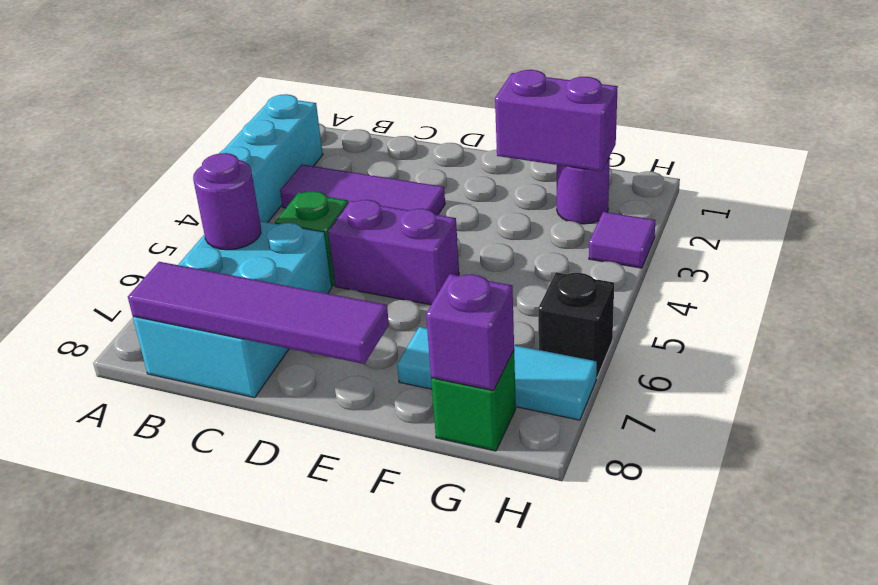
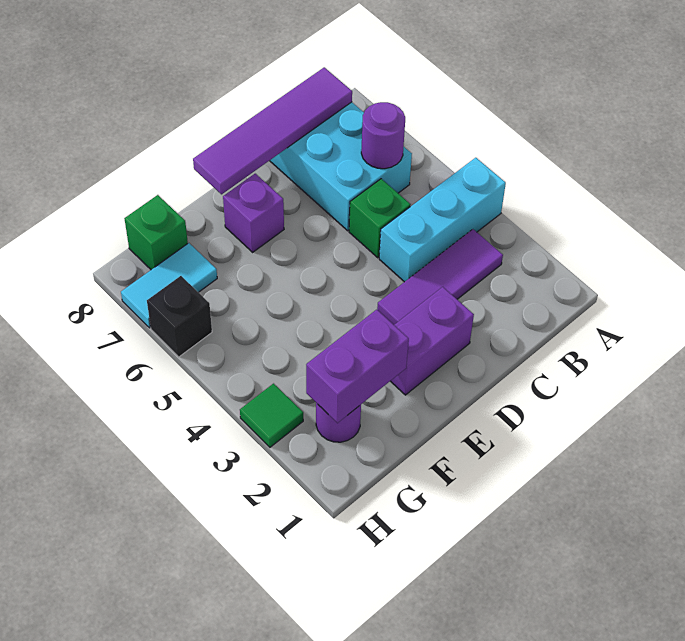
cyan 1x3 brick [220,94,323,222] -> cyan 1x3 brick turned to [379,158,506,282]
purple 1x2 brick [328,200,459,305] -> purple 1x2 brick moved to [391,287,474,395]
cyan 1x3 tile [397,327,597,420] -> cyan 1x2 tile [121,243,217,328]
purple 1x1 brick [426,274,514,391] -> purple 1x1 brick moved to [223,174,284,252]
purple 1x1 tile [589,212,655,268] -> green 1x1 tile [240,384,303,447]

